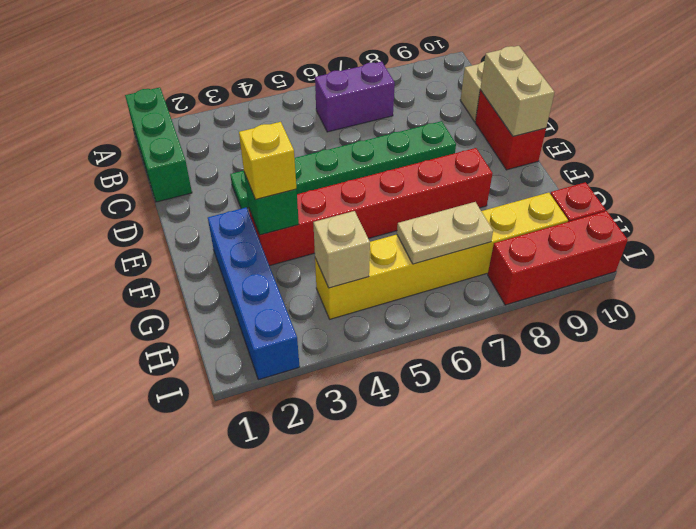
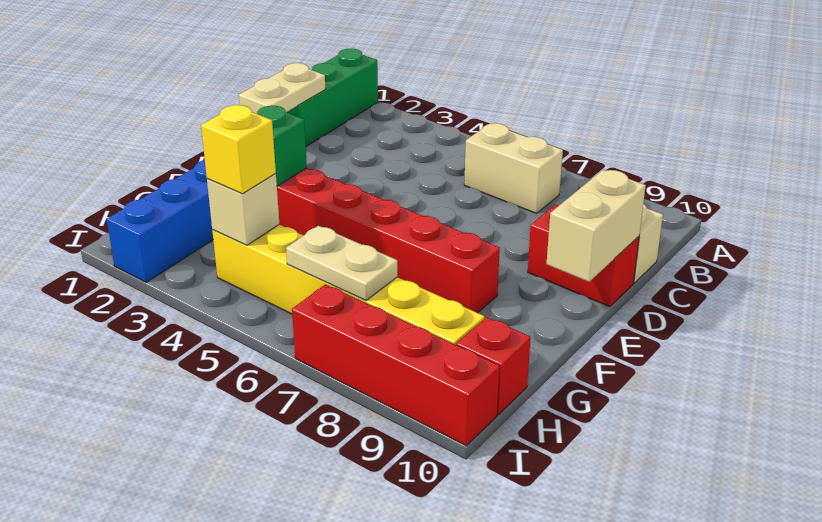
purple 1x2 brick [315,62,395,132] -> tan 1x2 brick [464,123,563,213]
none -> tan 1x2 plate [239,63,326,114]
green 1x6 plate [230,121,456,209] -> none
red 1x2 brick [475,90,546,170] -> red 1x2 brick turned to [528,204,639,307]
yellow 1x1 brick [239,122,296,200] -> yellow 1x1 brick moved to [201,105,276,194]
red 1x3 brick [488,211,628,305] -> red 1x4 brick [292,284,499,446]

